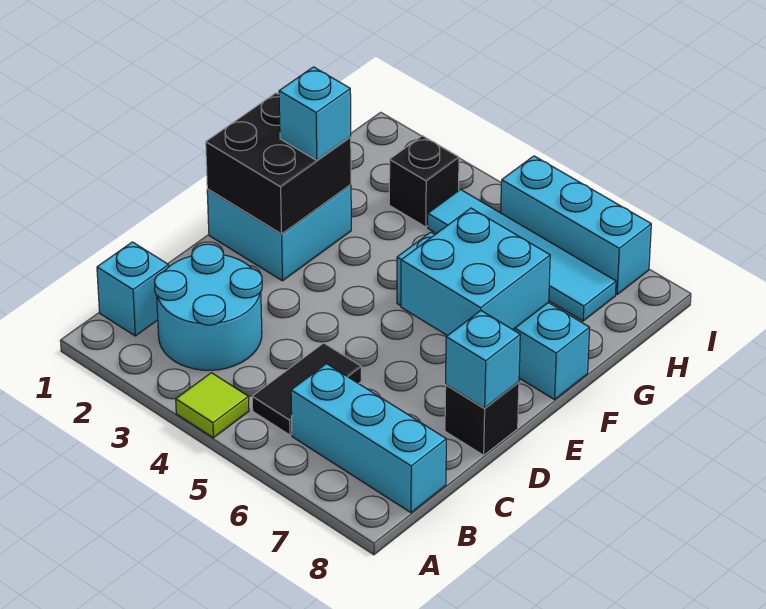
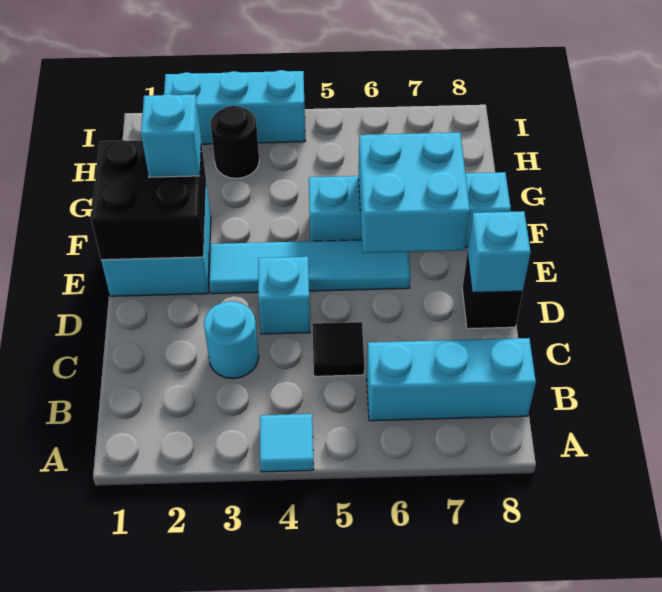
lime 1x1 tile [176,373,249,438] -> cyan 1x1 tile [260,414,314,472]
cyan 1x1 brick [97,242,169,336] -> cyan 1x1 brick moved to [258,257,310,334]
cyan 2x2 round brick [155,244,262,370] -> cyan 1x1 round brick [204,301,259,379]
black 1x2 tile [252,343,361,435] -> black 1x1 tile [312,322,364,376]
black 1x1 brick [389,136,459,227] -> black 1x1 round brick [211,106,259,178]
cyan 1x4 tile [428,189,616,321] -> cyan 1x4 tile moved to [209,240,411,294]
cyan 1x3 brick [501,156,651,295] -> cyan 1x3 brick moved to [164,70,305,144]

